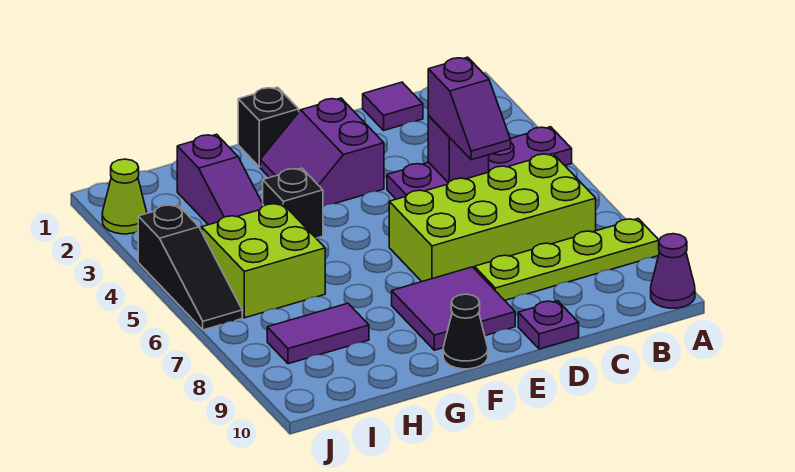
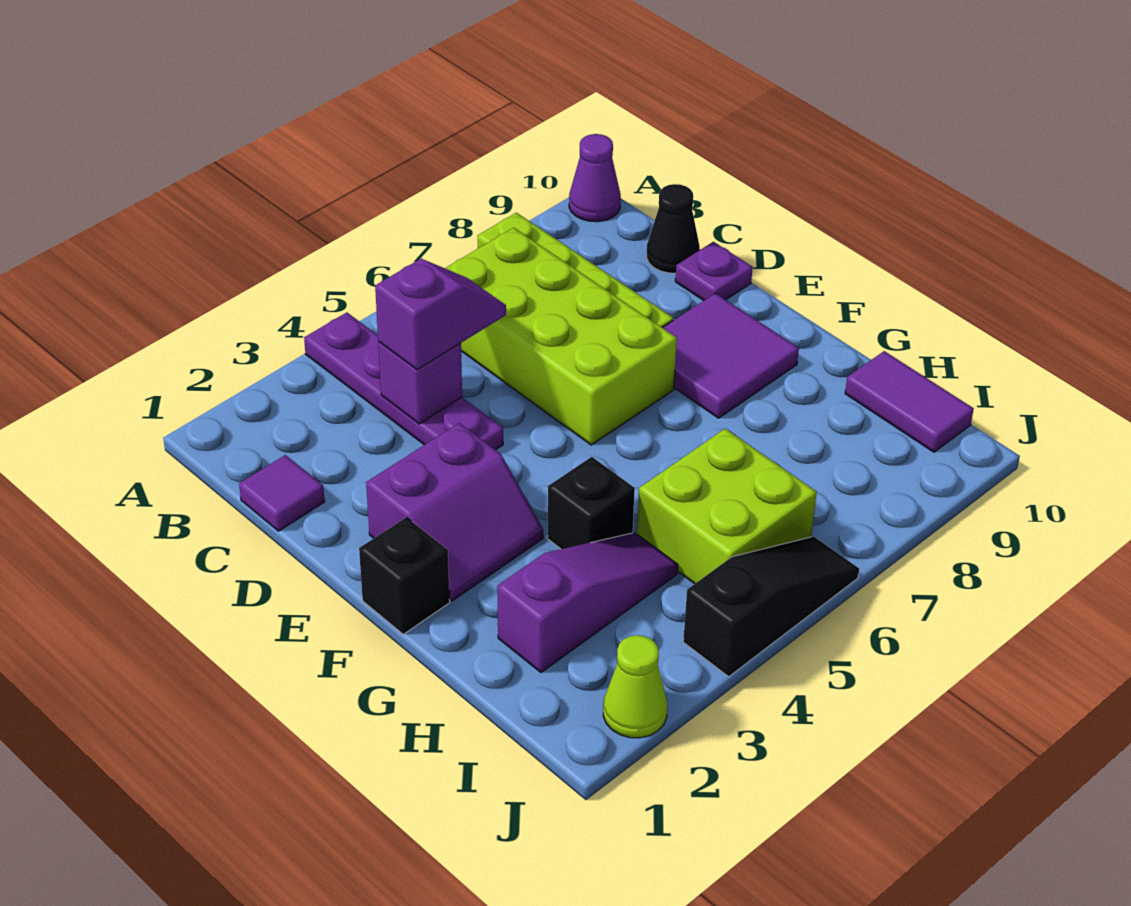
black 1x1 cone [443,294,488,369] -> black 1x1 cone moved to [647,184,700,273]
purple 1x2 tile [267,303,369,364] -> purple 1x2 tile moved to [845,351,974,452]

